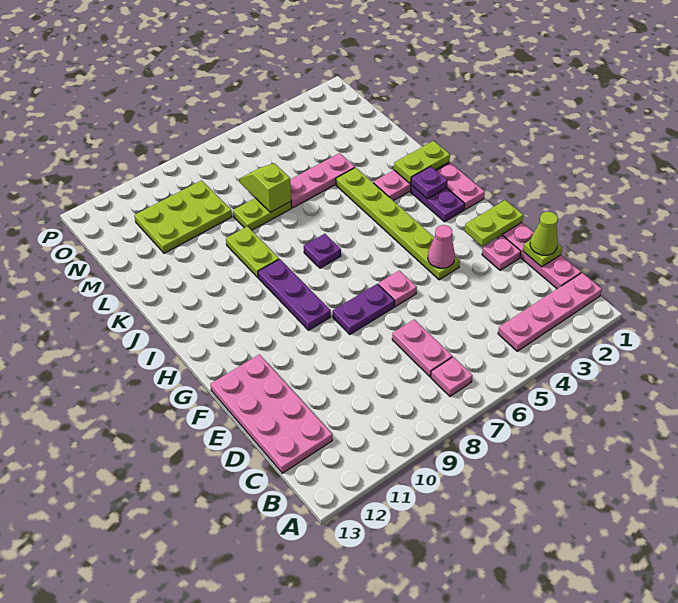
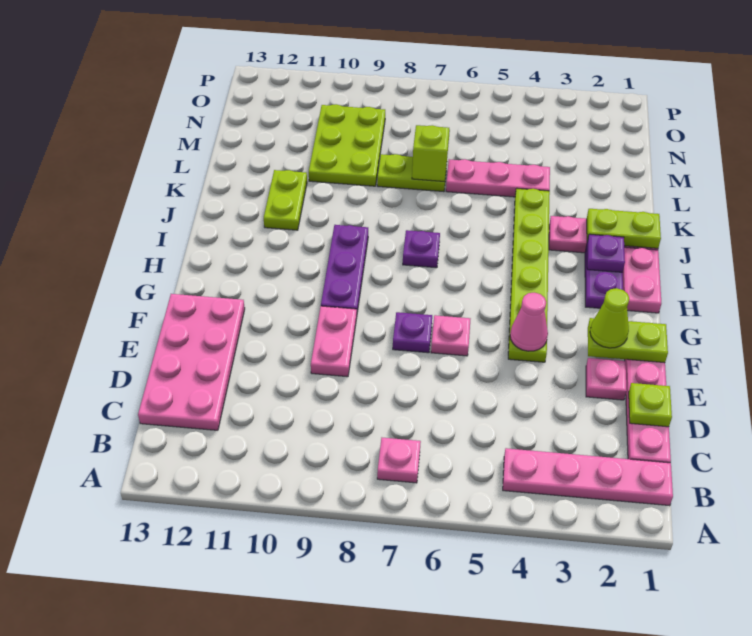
pink 1x2 plate [392,319,452,377] -> pink 1x2 plate moved to [311,306,357,377]
lime 1x1 cone [530,212,558,255] -> lime 1x1 cone moved to [590,288,629,348]
purple 1x2 plate [333,284,395,334] -> purple 1x1 plate [393,312,432,353]
lime 1x2 plate [226,227,279,277] -> lime 1x2 plate moved to [264,170,307,230]
lime 2x3 plate [134,180,232,253] -> lime 2x3 plate turned to [309,104,385,186]

